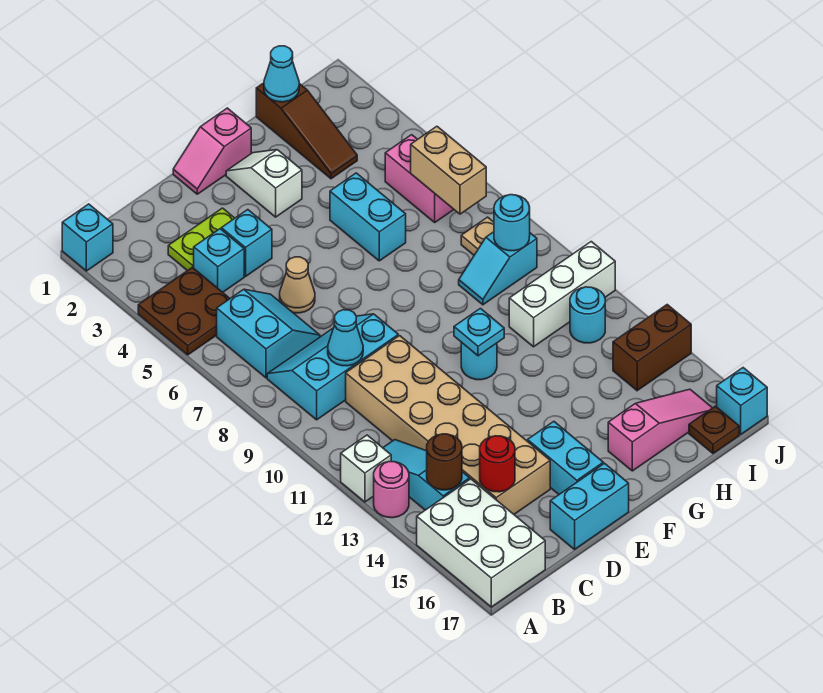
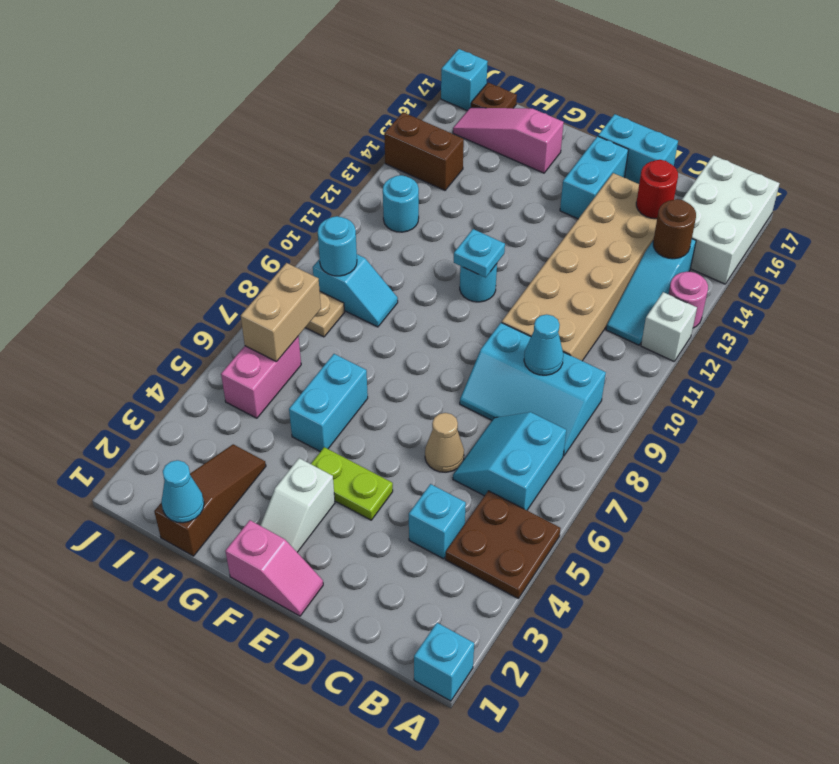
lime 1x2 plate [168,208,235,271] -> lime 1x2 plate moved to [311,447,393,520]
cyan 1x1 brick [221,210,272,276] -> none
white 1x3 brick [509,242,615,347] -> none

